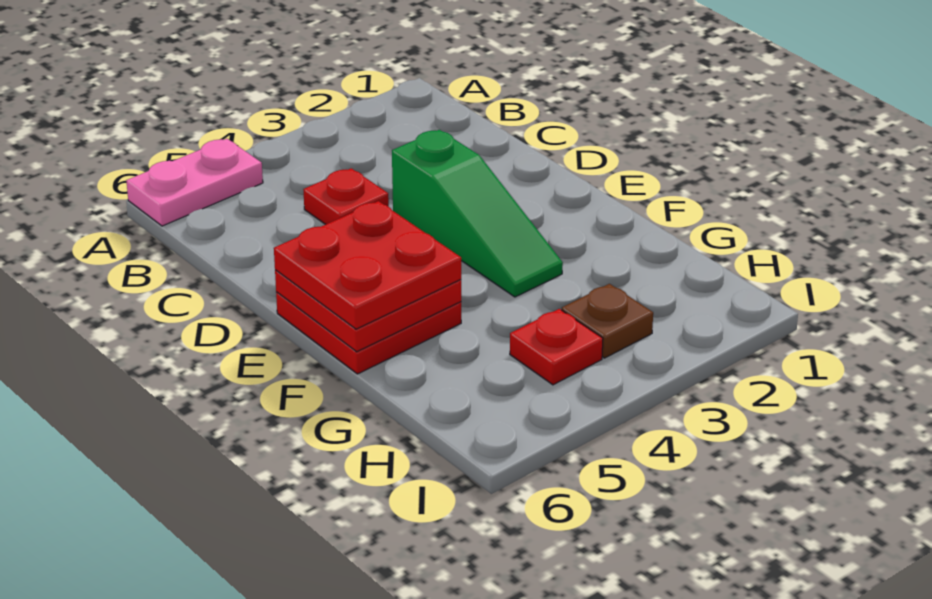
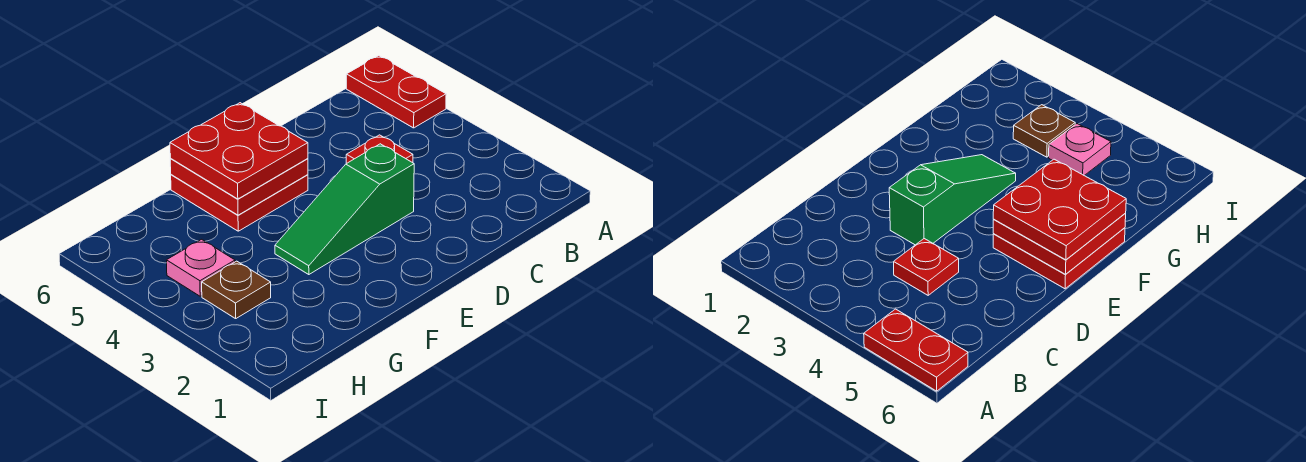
pink 1x2 plate [126,139,263,226] -> red 1x2 plate [346,56,446,128]
red 1x1 plate [510,309,603,385] -> pink 1x1 plate [167,239,235,296]

